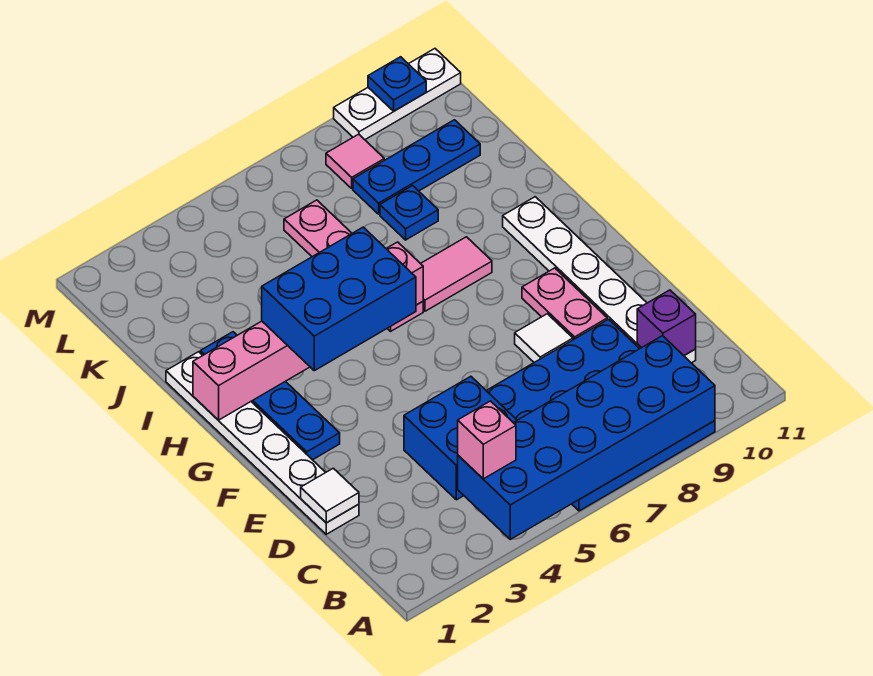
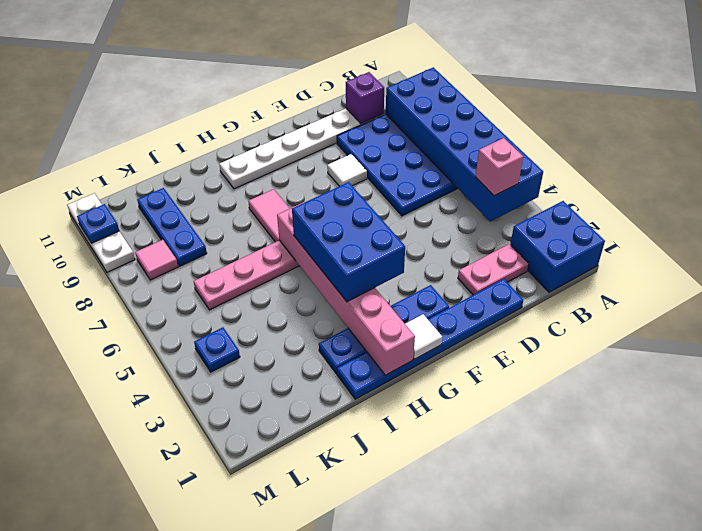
blue 2x2 brick [404,376,517,500] -> blue 2x2 brick moved to [510,201,605,292]
white 1x6 plate [166,352,359,534] -> blue 1x6 plate [337,279,523,399]
white 1x1 tile [301,468,359,523] -> white 1x1 tile moved to [405,314,442,359]
pink 1x2 plate [522,268,607,340] -> pink 1x2 plate moved to [458,244,529,295]
blue 1x1 plate [380,186,438,240] -> blue 1x1 plate moved to [194,327,240,372]

